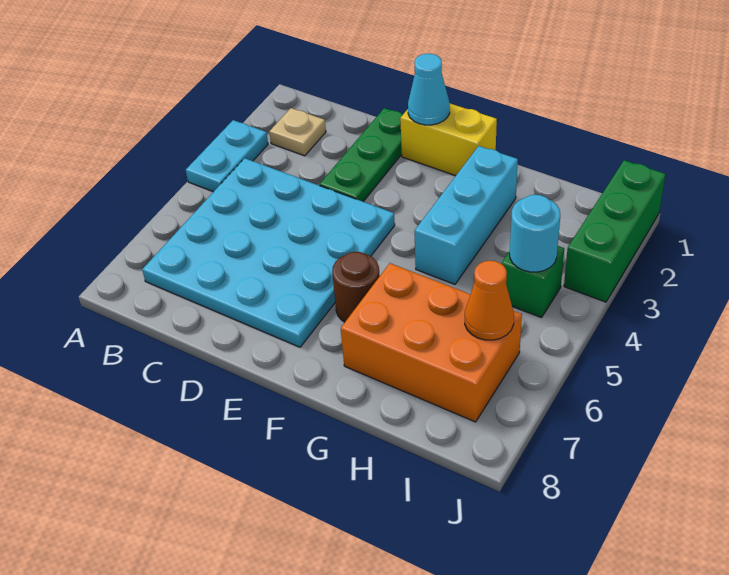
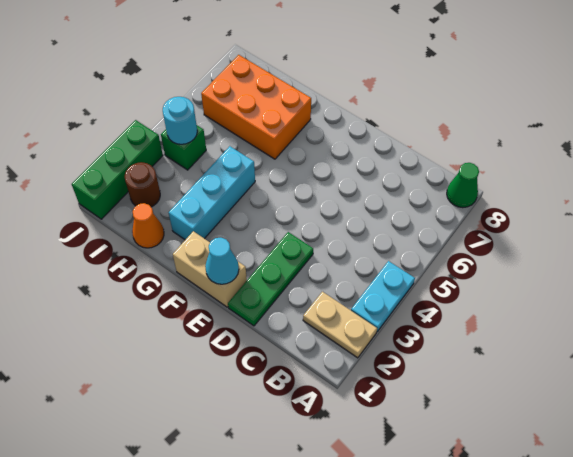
none -> green 1x1 cone [447,163,479,208]
tan 1x1 plate [269,108,326,156] -> tan 1x2 plate [303,292,377,358]
cyan 4x4 plate [142,158,395,347] -> none
yellow 1x2 brick [400,104,497,176] -> tan 1x2 brick [173,231,247,307]
brown 1x1 round brick [332,252,380,322] -> brown 1x1 round brick moved to [125,162,160,207]
orange 1x1 cone [465,261,514,340] -> orange 1x1 cone moved to [132,203,164,248]

